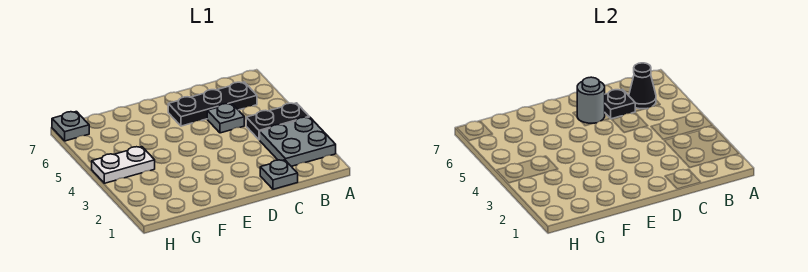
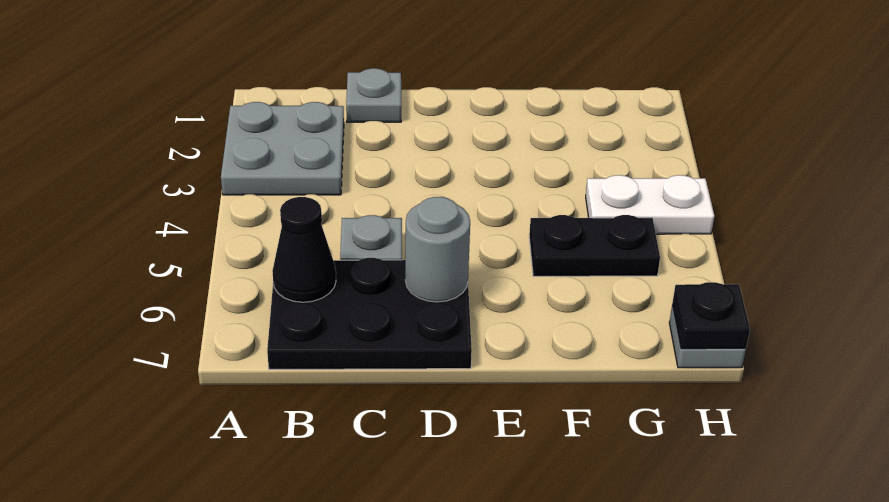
black 1x2 plate [246,103,309,140] -> black 1x2 plate moved to [529,215,660,276]
black 1x3 plate [168,82,257,126] -> black 2x3 plate [267,258,472,369]
black 1x1 plate [605,89,636,119] -> black 1x1 plate moved to [672,282,750,349]

